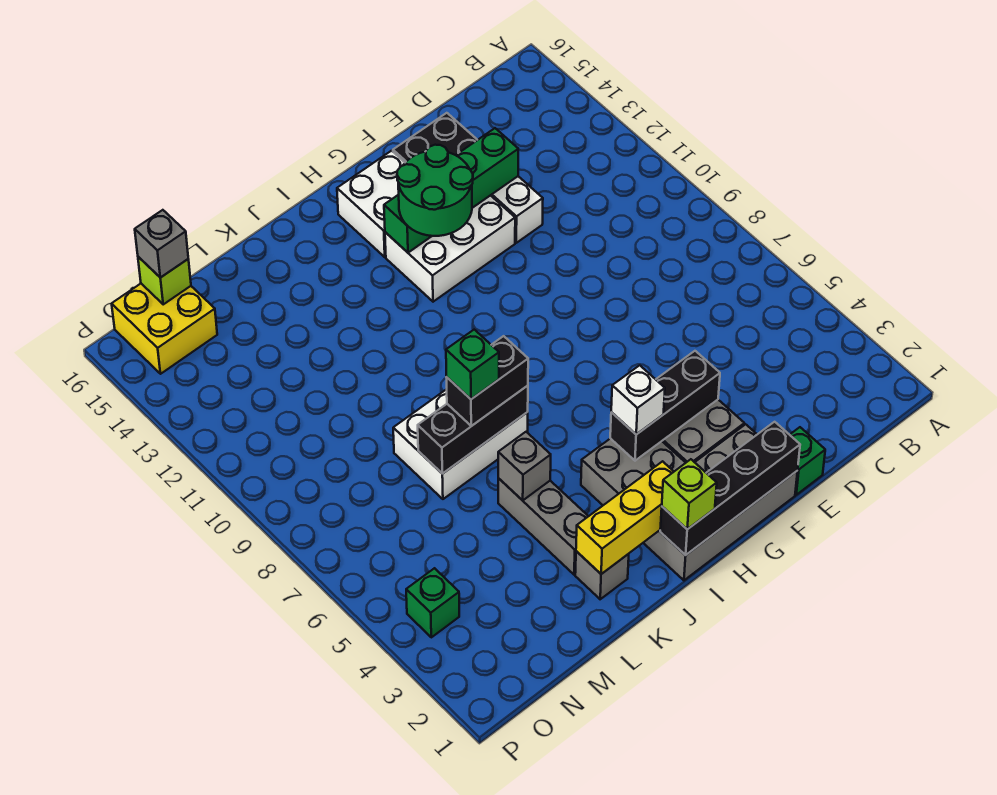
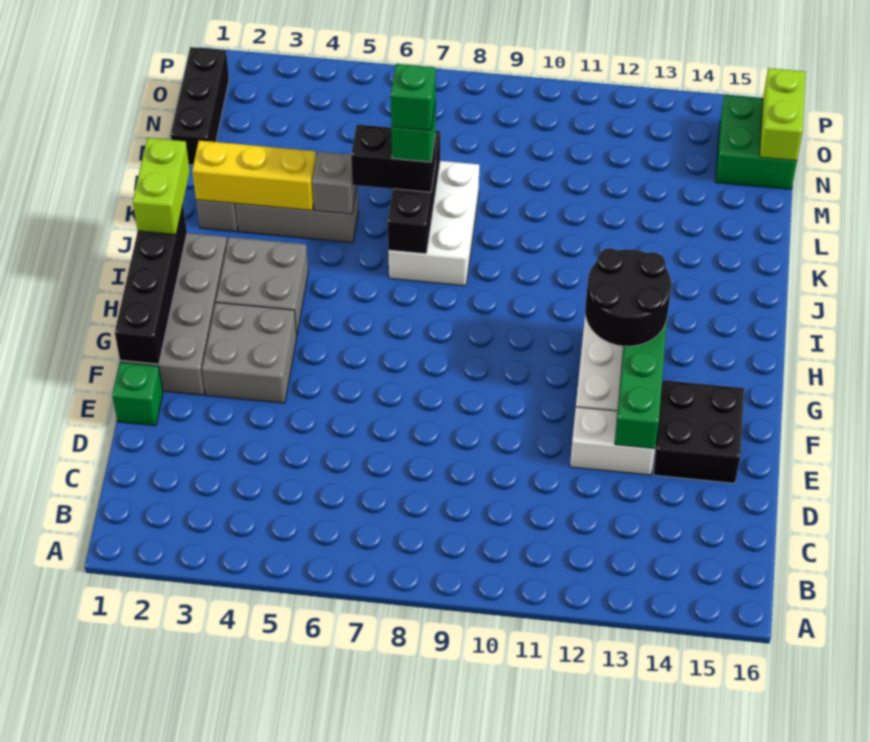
black 1x3 brick [610,351,720,461] -> black 1x3 brick moved to [171,47,229,165]
green 2x2 round brick [397,145,473,236] -> black 2x2 round brick [585,248,671,346]
white 2x2 brick [337,151,405,257] -> none
white 1x1 brick [611,365,665,434] -> none
lime 1x1 brick [662,459,717,529] -> lime 1x2 brick [133,138,190,234]
yellow 1x3 brick [576,461,674,574] -> yellow 1x3 brick turned to [192,141,316,210]
black 1x2 brick [446,336,528,426] -> black 1x2 brick turned to [351,125,436,192]
yellow 2x2 brick [112,284,217,374] -> green 2x2 brick [716,95,797,189]
lime 1x1 brick [138,257,191,304] -> lime 1x2 brick [760,68,806,161]
grey 1x1 brick [135,210,188,278] -> none
green 1x1 brick [406,568,459,637] -> green 1x1 brick moved to [391,64,436,131]

